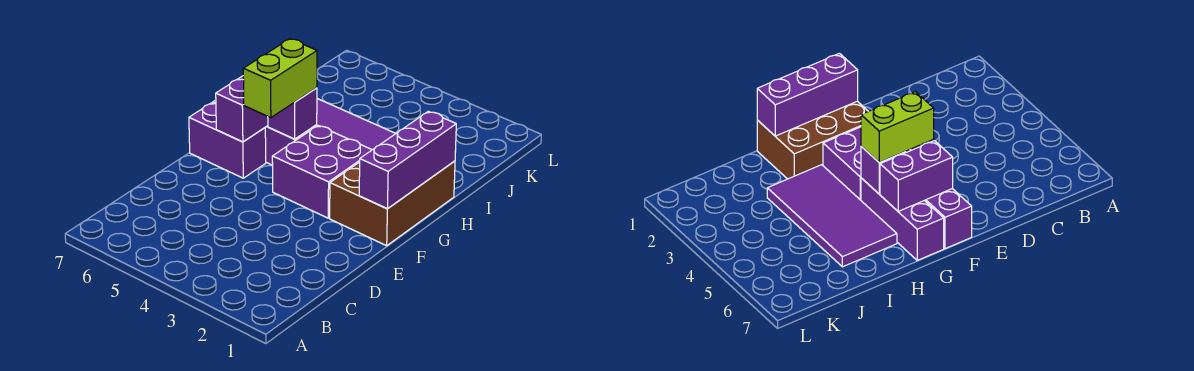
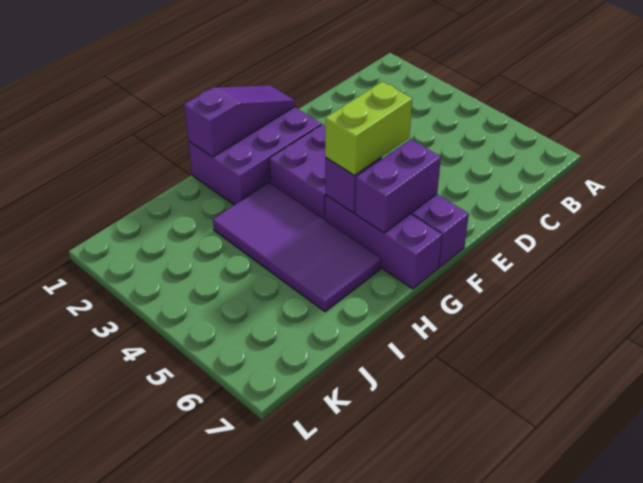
brown 2x3 brick [330,161,455,246] -> purple 2x3 brick [188,107,321,205]
purple 1x3 brick [359,111,456,209] -> purple 1x3 slope [184,85,295,157]

